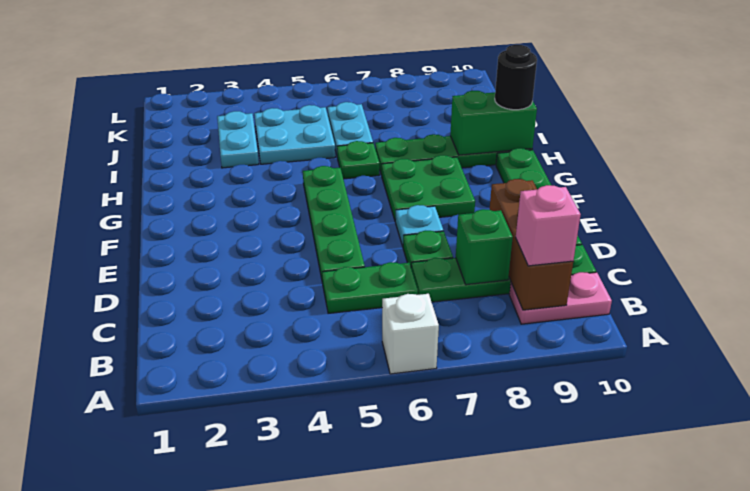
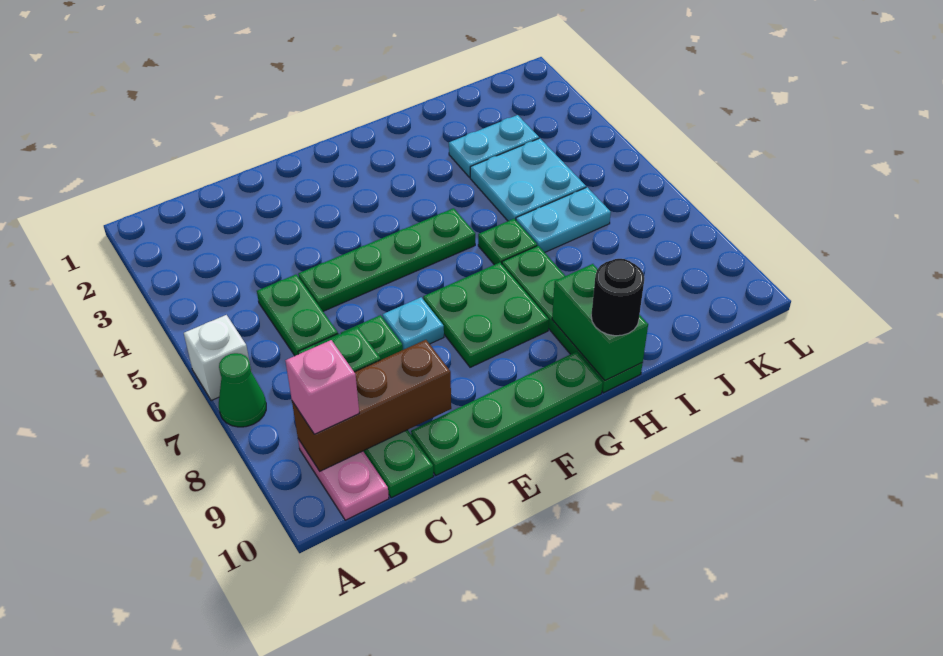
none -> green 1x1 cone [219,353,266,427]

